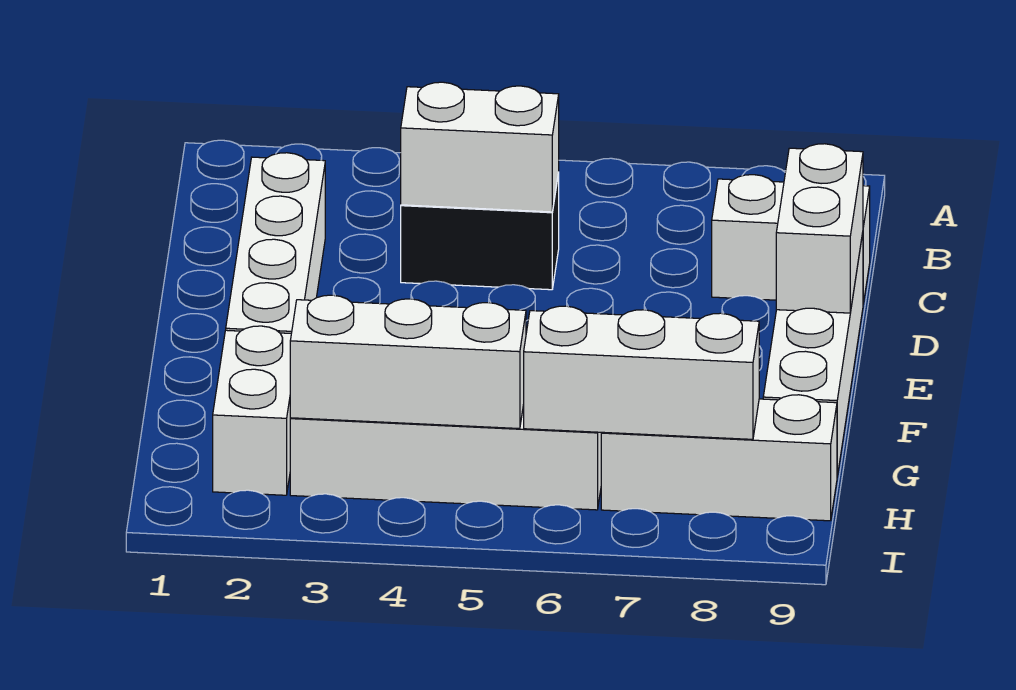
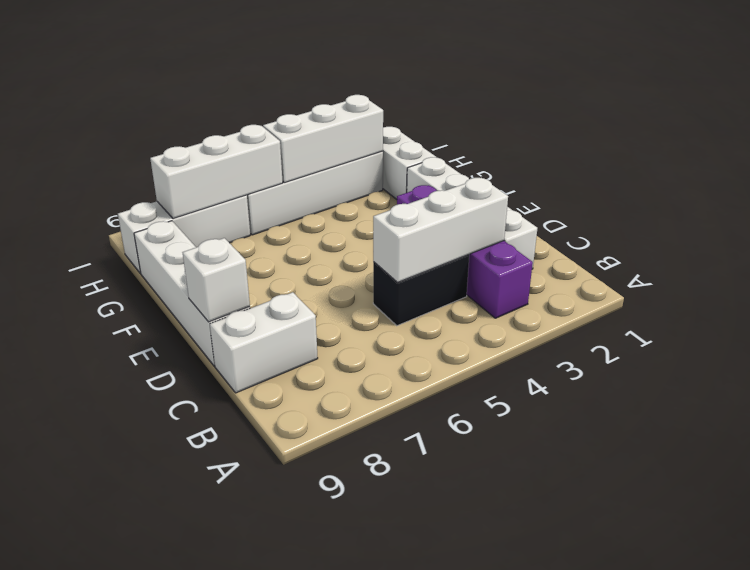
none -> purple 1x4 brick [397,185,533,318]
white 1x2 brick [401,82,559,212] -> white 1x3 brick [373,178,508,282]
white 1x2 brick [776,144,863,313] -> white 1x1 brick [183,238,250,322]

